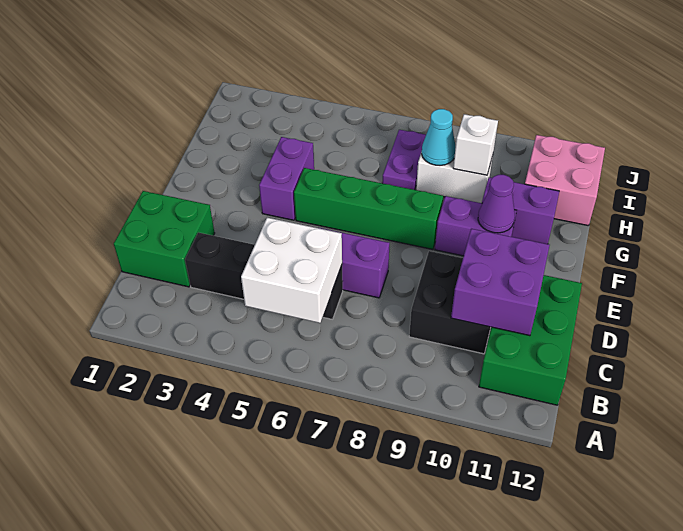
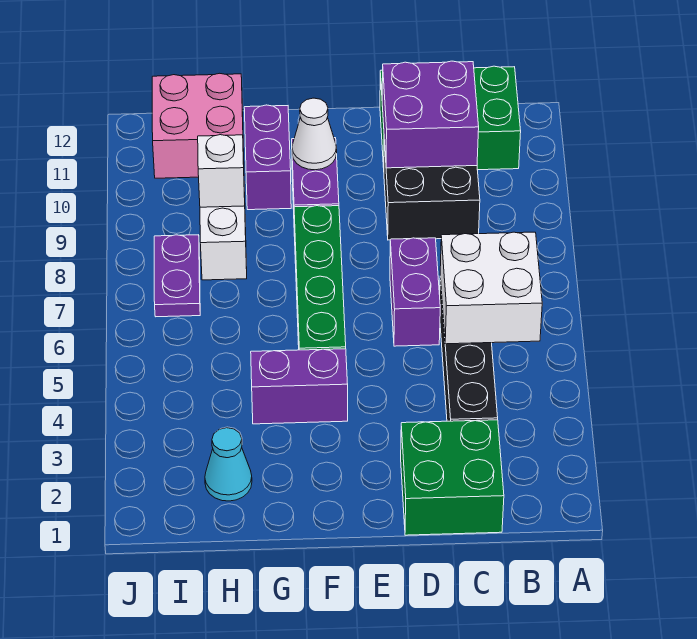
purple 1x1 cone [478,175,515,233] -> white 1x1 cone [292,98,337,170]
purple 1x2 plate [382,130,426,190] -> purple 1x2 plate turned to [154,235,200,317]
cyan 1x1 cone [422,109,456,165] -> cyan 1x1 cone moved to [205,428,252,501]

